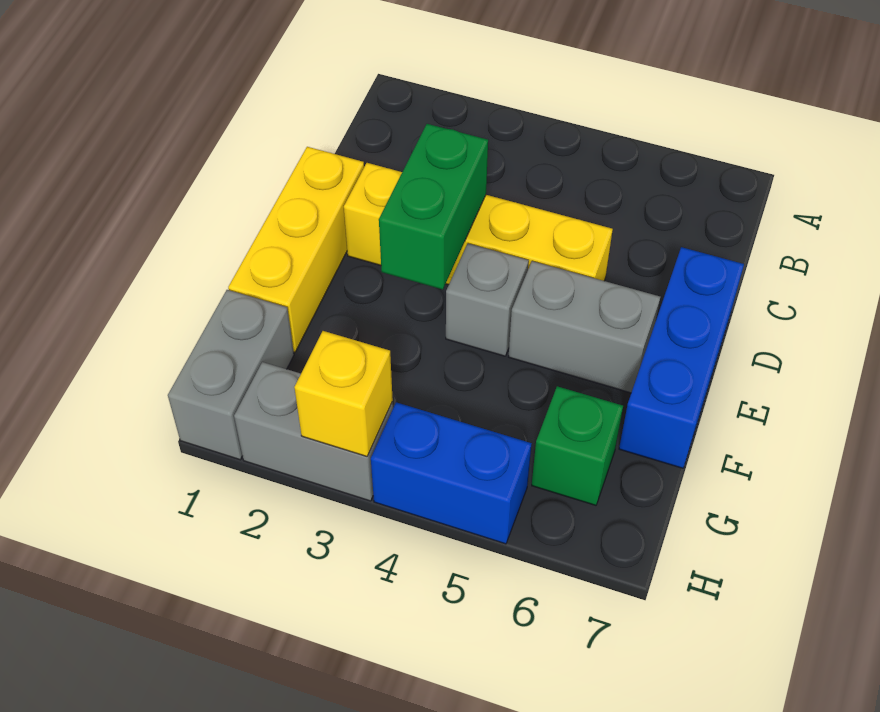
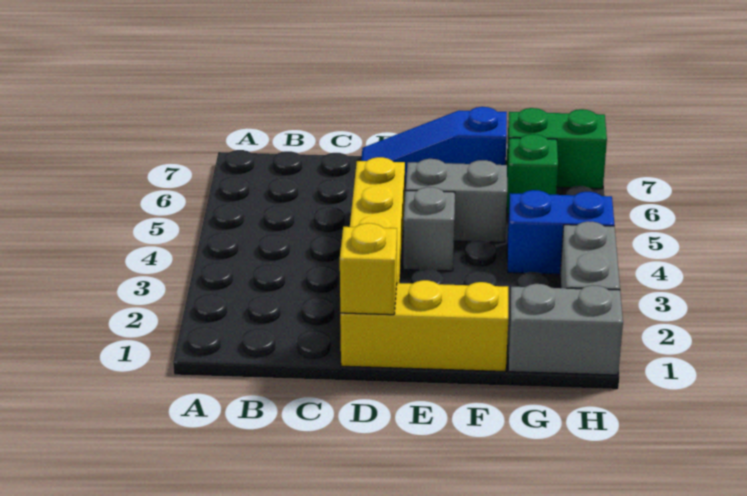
green 1x2 brick [379,124,488,290] -> green 1x2 brick moved to [507,108,607,189]
blue 1x3 brick [619,247,744,468] -> blue 1x3 slope [361,107,507,183]
grey 1x2 brick [509,261,660,393] -> grey 1x2 brick turned to [406,159,507,242]
yellow 1x1 brick [294,331,393,456] -> yellow 1x1 brick moved to [340,223,397,315]
blue 1x2 brick [371,402,532,544] -> blue 1x2 brick turned to [507,190,614,274]

